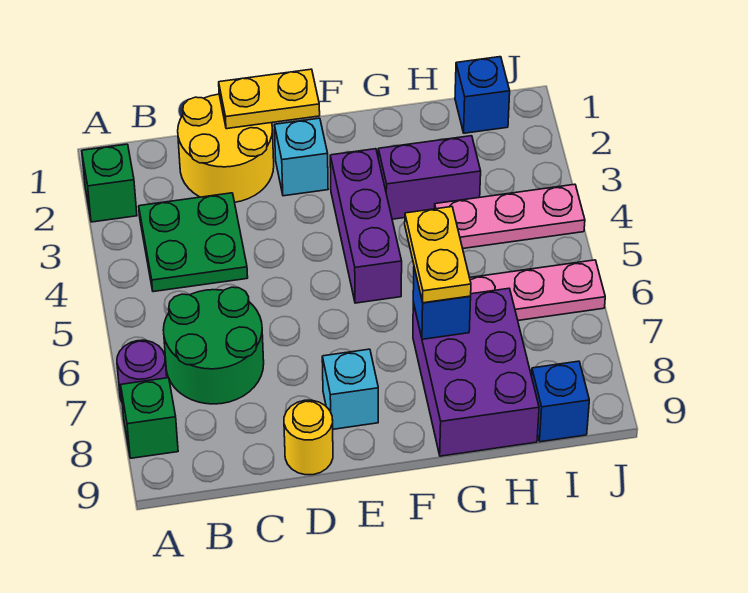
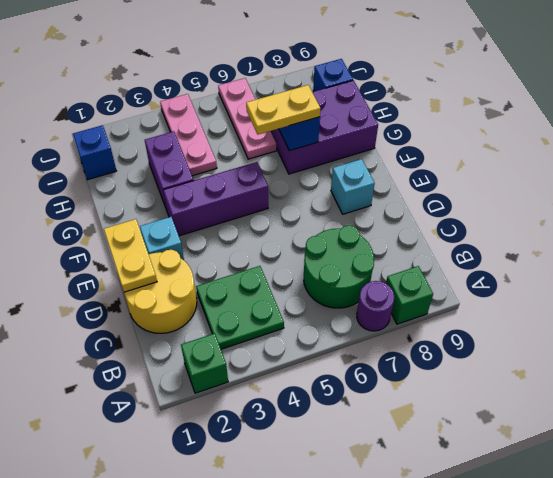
yellow 1x1 round brick [284,400,333,475] -> none

